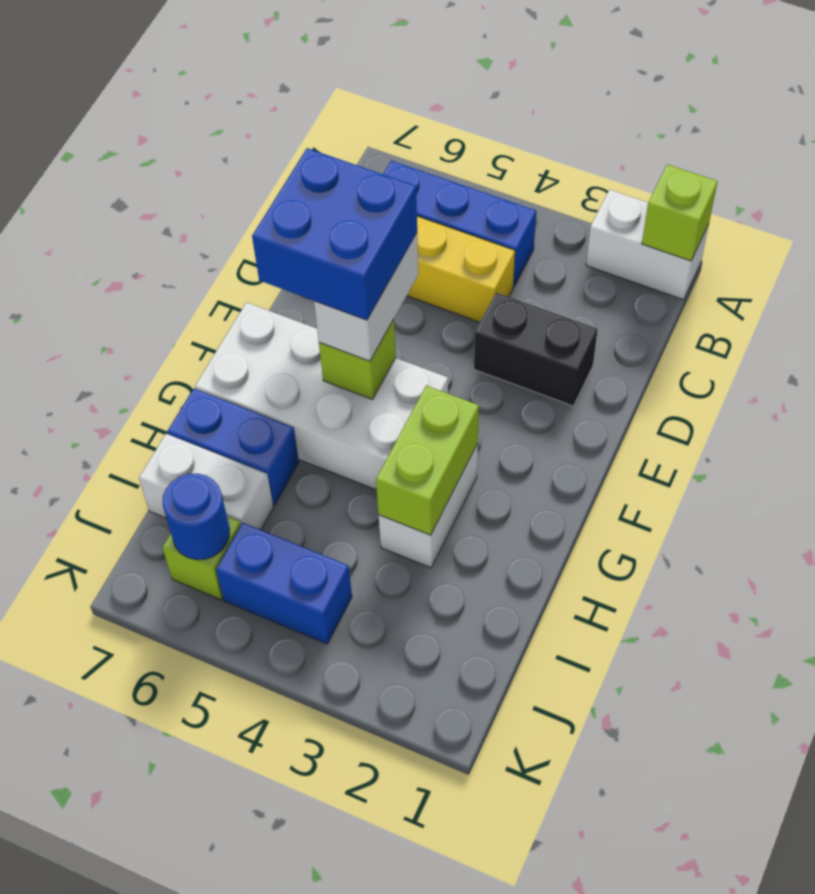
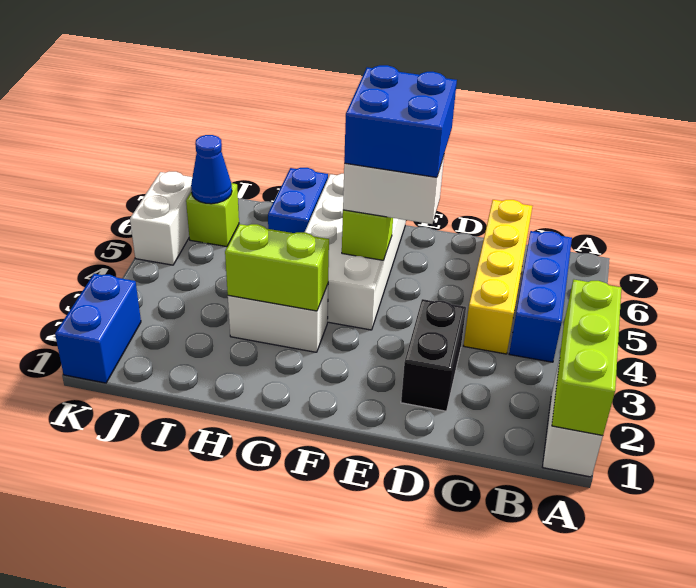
lime 1x1 brick [642,164,718,261] -> lime 1x3 brick [552,280,621,435]
white 1x2 brick [139,434,273,530] -> white 1x2 brick moved to [130,172,192,265]
blue 1x2 brick [216,523,352,644] -> blue 1x2 brick moved to [55,274,141,383]
blue 1x1 round brick [163,474,230,560] -> blue 1x1 cone [191,135,232,204]

